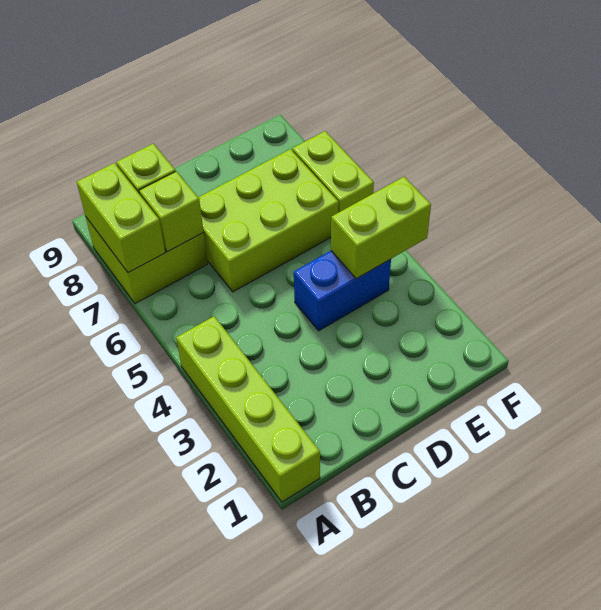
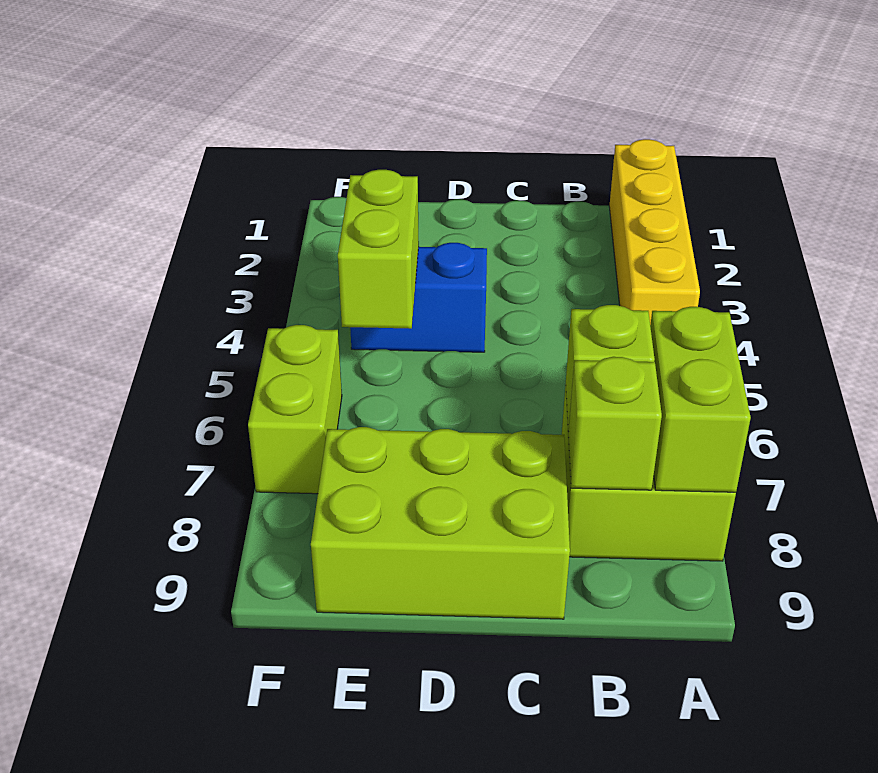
lime 1x4 brick [176,316,320,502] -> yellow 1x4 brick [609,139,700,325]
lime 2x3 brick [198,149,339,292] -> lime 2x3 brick moved to [311,427,570,619]
lime 1x2 brick [331,177,431,279] -> lime 1x2 brick turned to [338,170,419,329]

